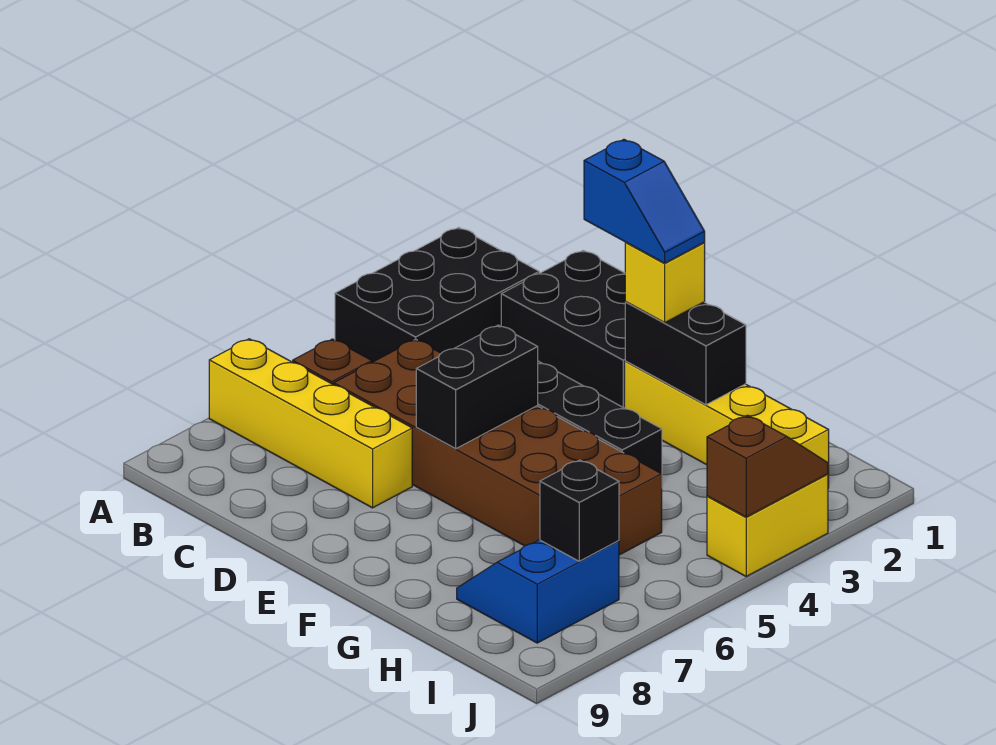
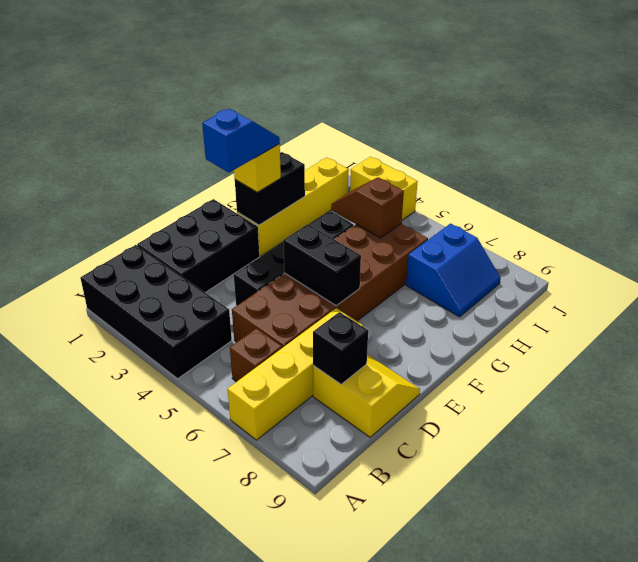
black 2x3 brick [335,227,539,362] -> black 2x4 brick [81,245,232,379]
none -> yellow 2x2 slope [313,354,420,437]
blue 2x2 slope [457,540,619,643] -> blue 2x2 slope turned to [406,224,501,317]
black 1x1 brick [540,460,619,561] -> black 1x1 brick moved to [313,312,368,384]
brown 1x2 slope [707,415,828,517] -> brown 1x2 slope moved to [331,177,404,238]

